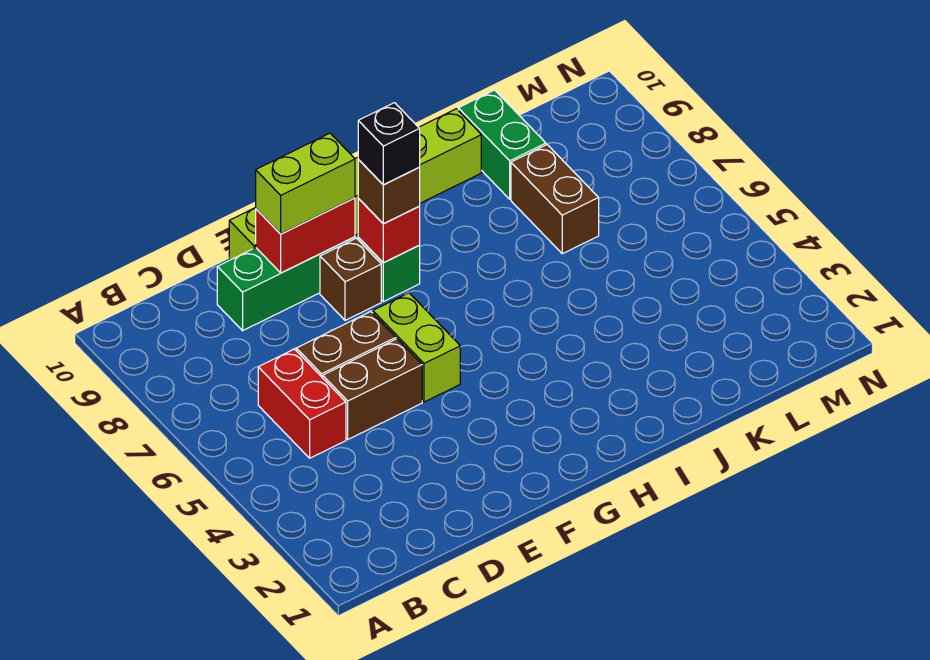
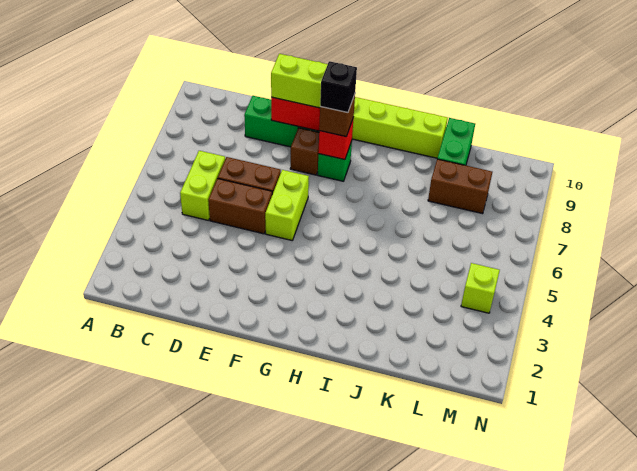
red 1x2 brick [258,349,346,458] -> lime 1x2 brick [180,151,226,220]
brown 1x2 brick [511,145,599,254] -> brown 1x2 brick turned to [428,159,492,214]
none -> lime 1x1 brick [461,263,500,313]

